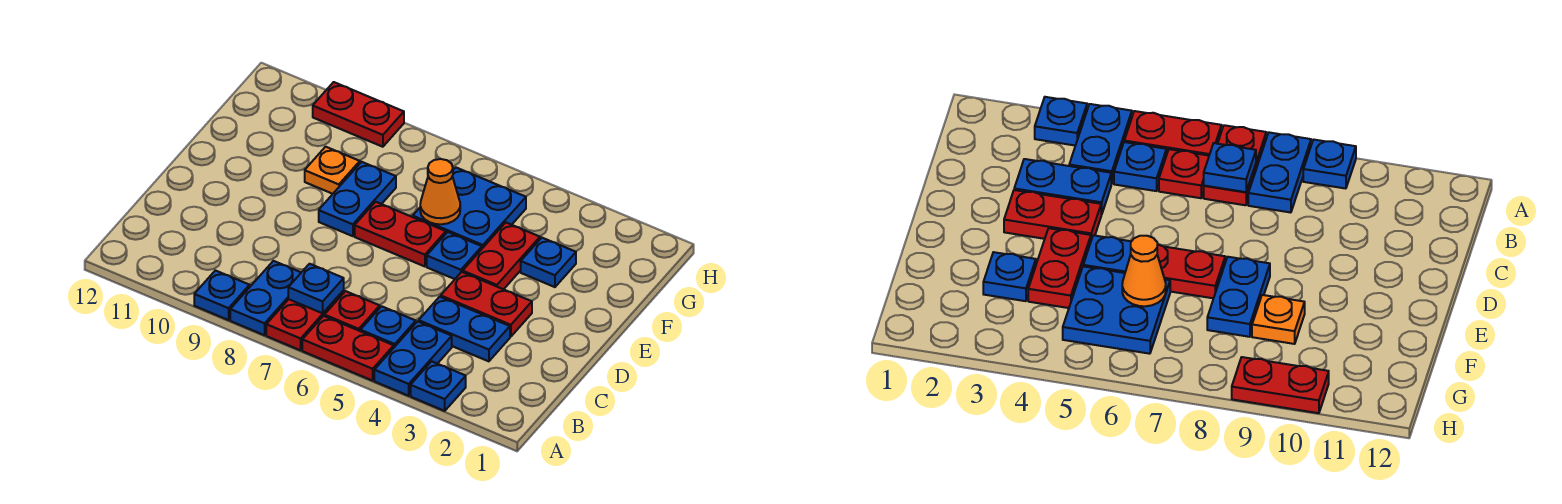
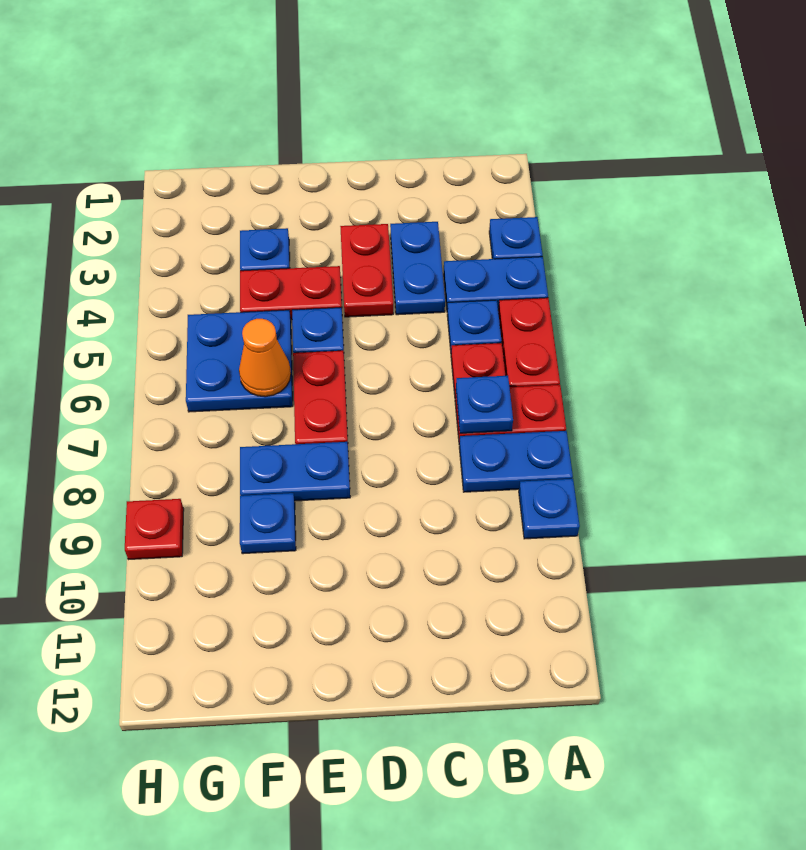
orange 1x1 plate [305,147,360,194] -> blue 1x1 plate [240,493,296,554]
red 1x2 plate [313,82,404,147] -> red 1x1 plate [125,499,184,560]

